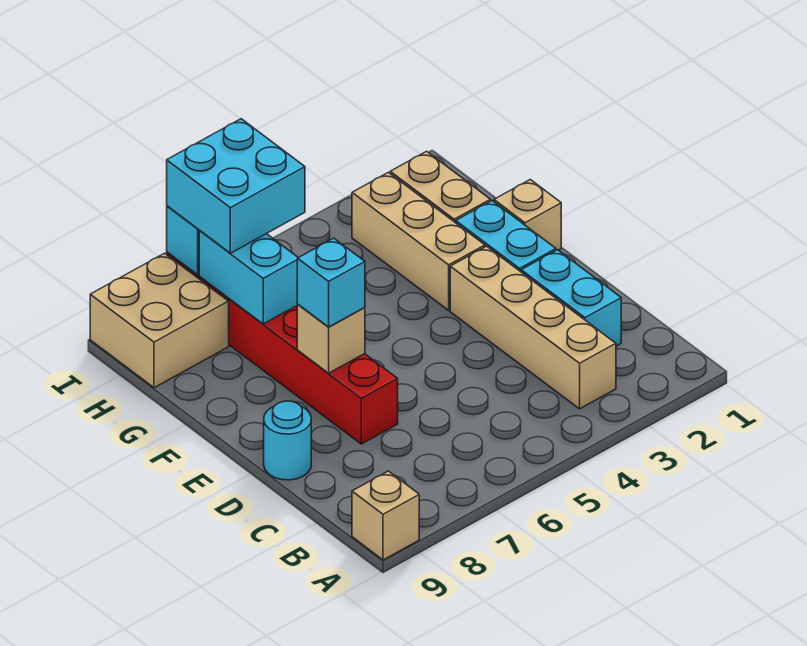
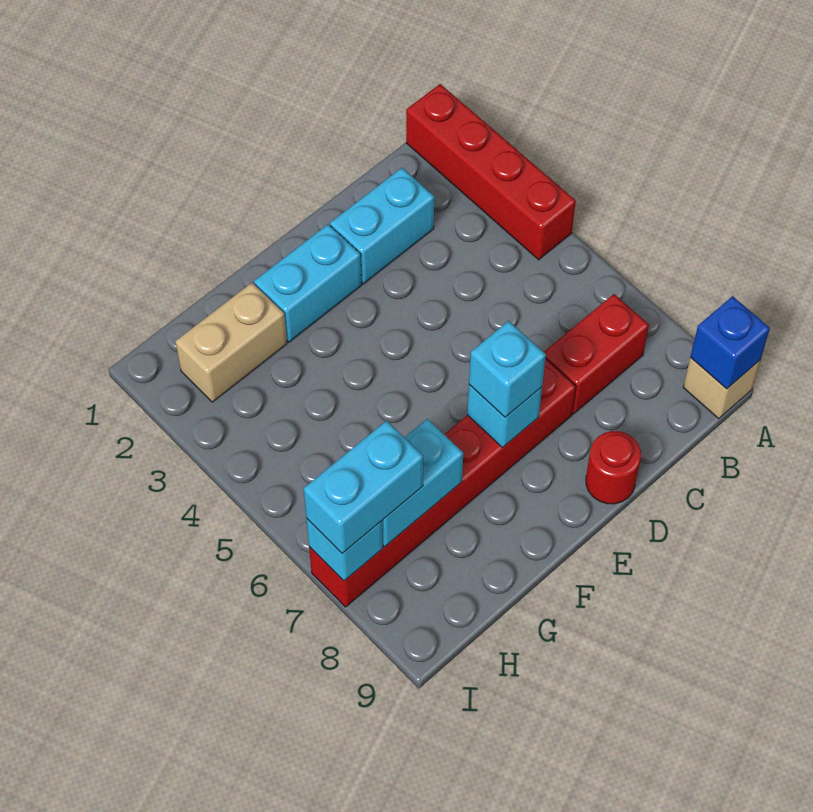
none -> red 1x4 brick [406,84,576,260]
none -> blue 1x1 brick [690,296,770,389]
tan 1x4 brick [450,246,616,409] -> none
none -> red 1x2 brick [544,294,649,414]
cyan 1x1 round brick [264,401,311,480] -> red 1x1 round brick [586,431,641,504]
tan 1x1 brick [297,305,365,373] -> cyan 1x1 brick [467,385,542,448]
tan 1x1 brick [494,180,561,250] -> none
tan 1x3 brick [352,172,485,310] -> none
cyan 2x2 brick [167,119,305,253] -> cyan 1x2 brick [304,421,423,553]
tan 2x2 brick [90,253,229,388] -> none

